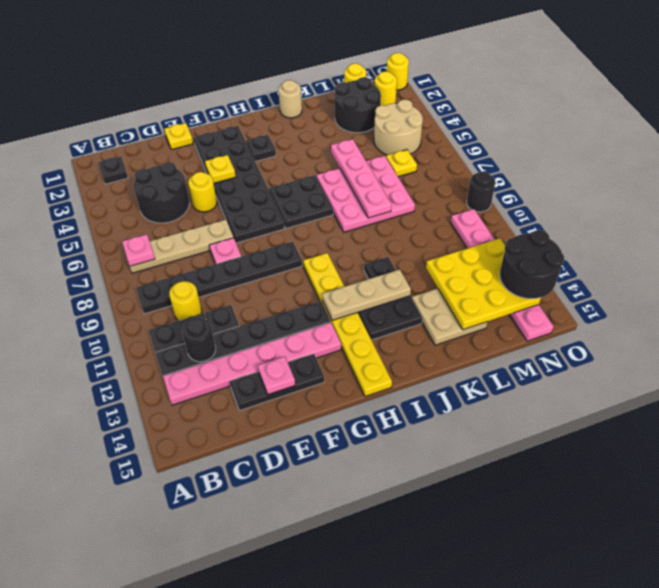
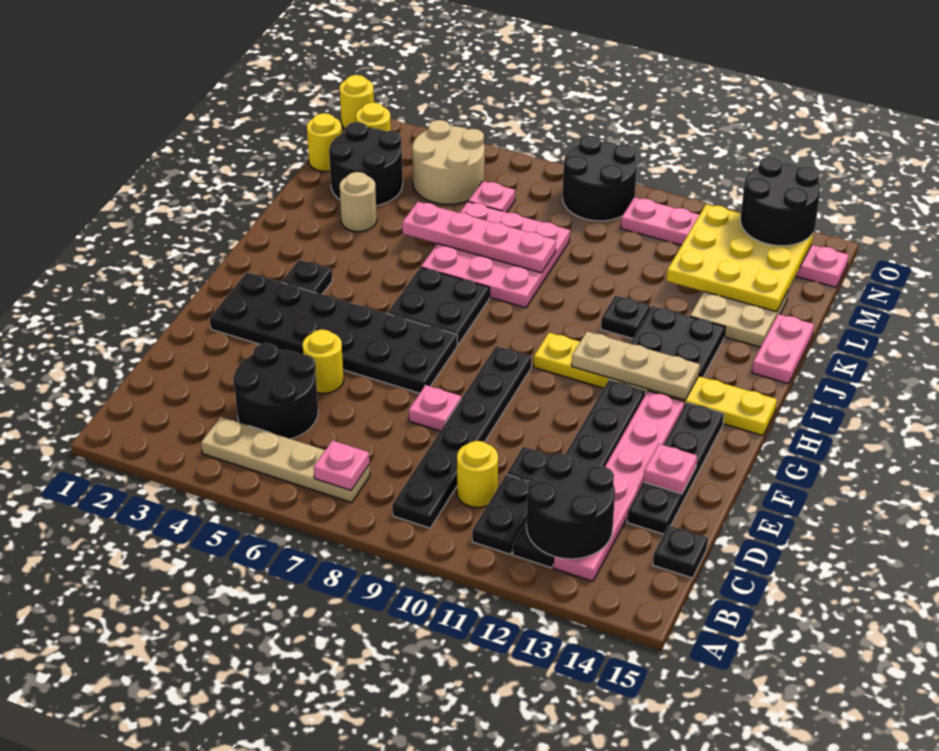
black 1x1 plate [98,156,128,184] -> black 1x1 plate moved to [653,525,708,578]
tan 1x4 plate [130,220,234,273] -> tan 1x4 plate turned to [201,417,370,503]
black 1x1 round brick [182,318,216,362] -> black 2x2 round brick [526,453,615,559]
black 1x3 plate [230,354,324,411] -> black 1x4 plate [627,403,724,534]
yellow 1x1 plate [164,123,193,150] -> none
yellow 1x1 plate [205,155,236,183] -> none
tan 1x3 plate [322,269,411,321] -> tan 1x3 plate turned to [572,331,700,400]
tan 1x1 round brick [278,80,302,118] -> tan 1x1 round brick moved to [340,172,377,232]
none -> pink 1x2 plate [752,314,814,384]
yellow 1x1 plate [386,150,417,177] -> pink 1x1 plate [468,181,515,212]
black 1x1 round brick [467,172,495,212] -> black 2x2 round brick [563,135,637,221]

